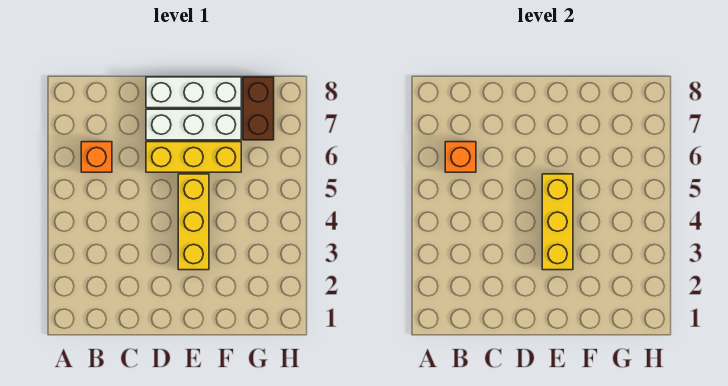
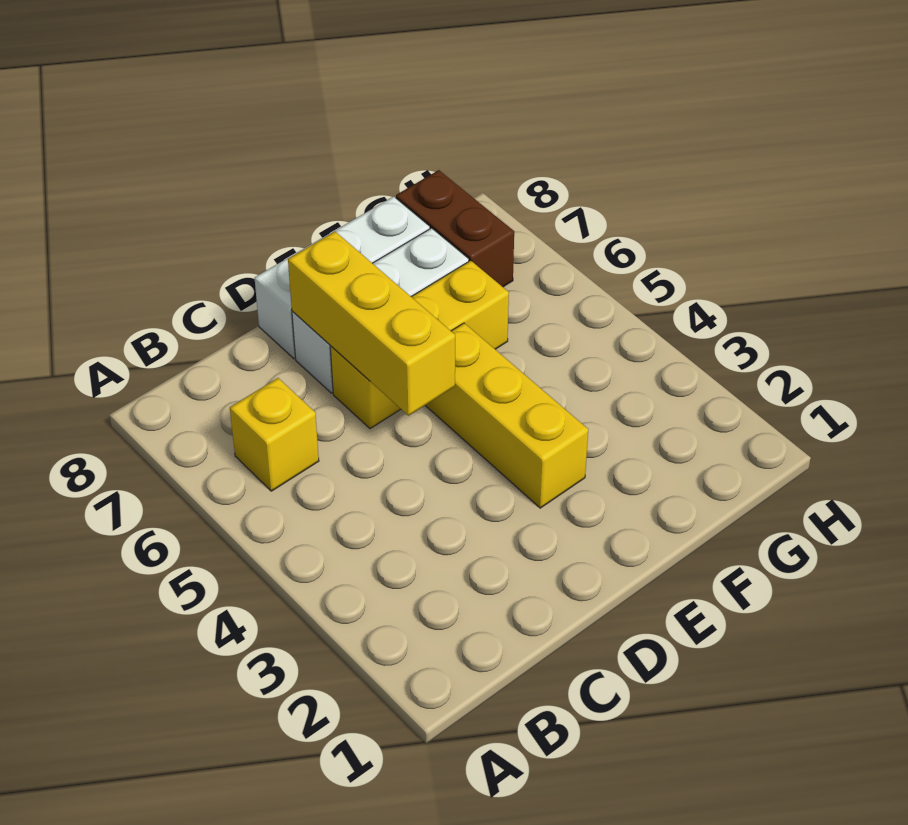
orange 1x1 brick [81,142,112,172] -> yellow 1x1 brick [230,378,319,491]
orange 1x1 brick [445,142,476,172] -> none
yellow 1x3 brick [542,174,573,270] -> yellow 1x3 brick moved to [288,231,455,416]

